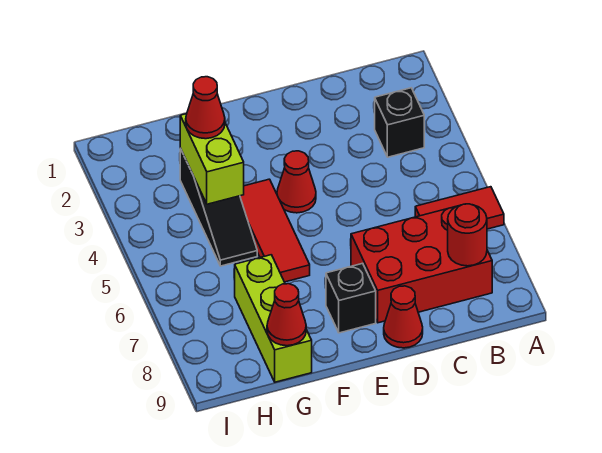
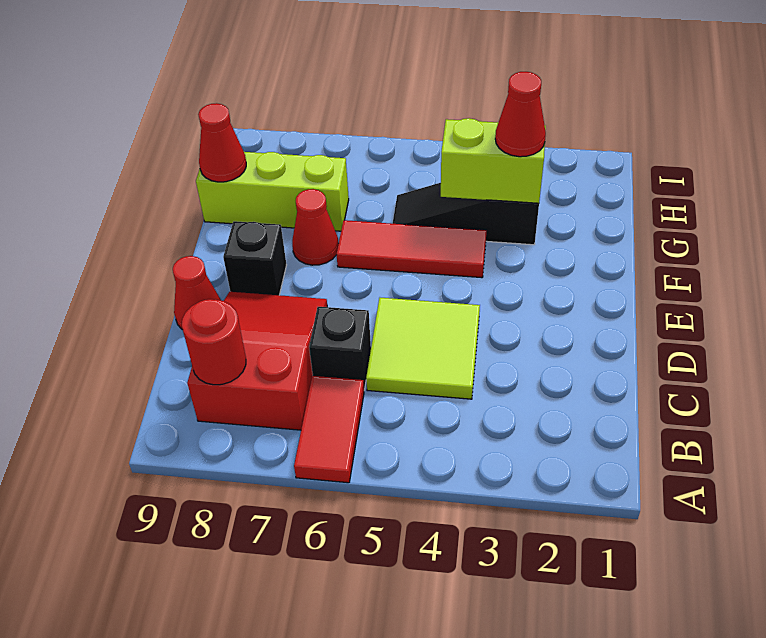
black 1x1 brick [375,88,424,157] -> black 1x1 brick moved to [309,307,371,390]
red 2x3 brick [351,206,492,323] -> red 2x3 slope [187,292,327,430]
none -> lime 2x2 tile [366,298,480,399]
red 1x1 cone [277,151,316,213] -> red 1x1 cone moved to [292,189,339,265]

